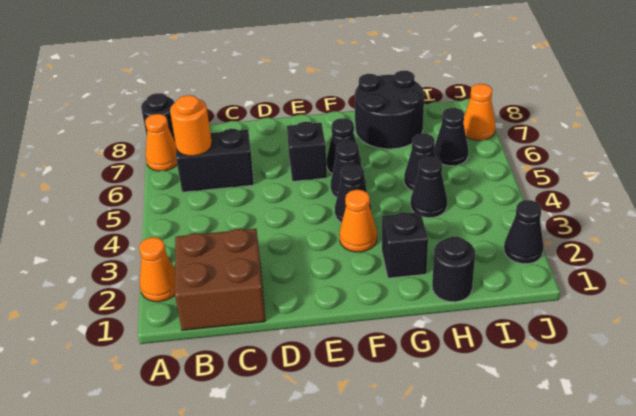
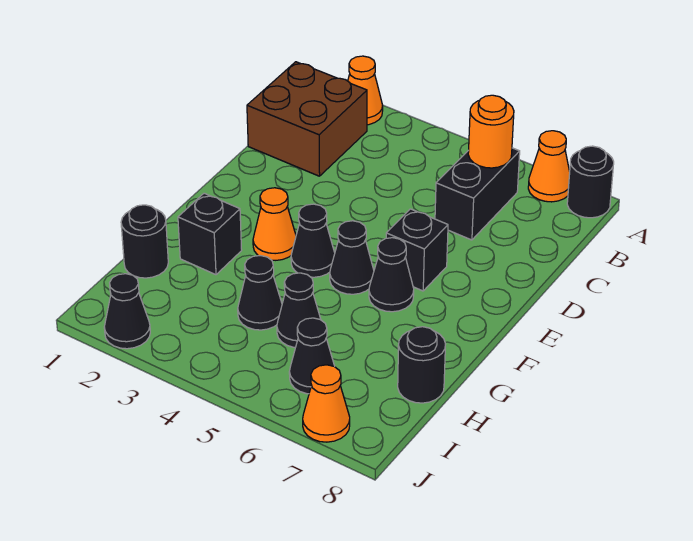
black 2x2 round brick [355,71,424,149] -> black 1x1 round brick [398,327,445,403]

